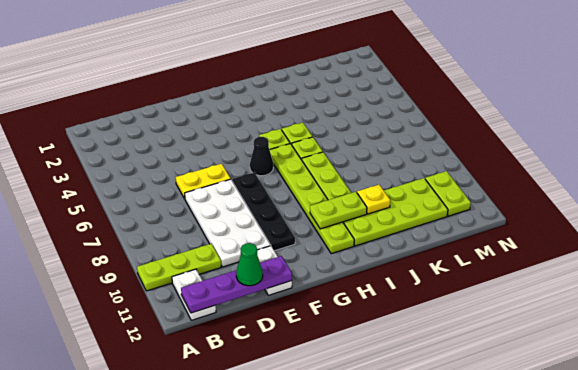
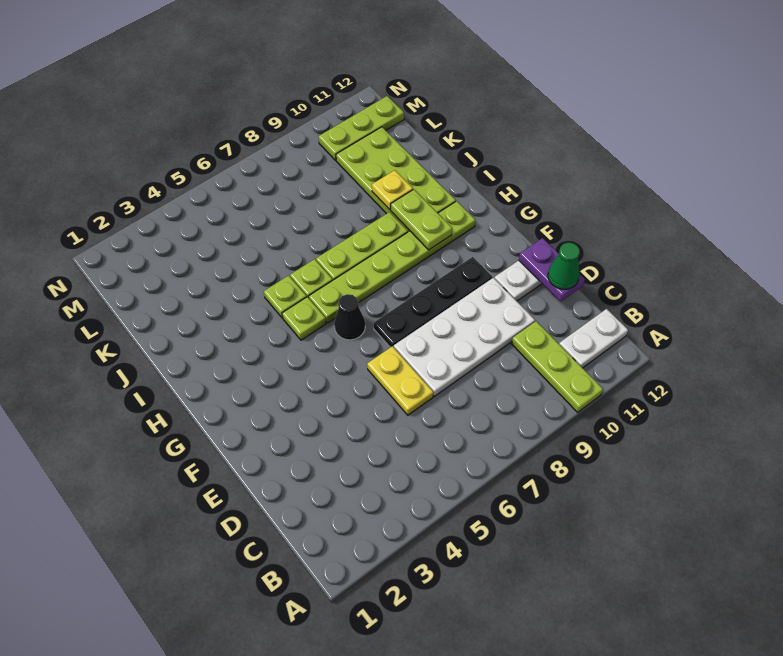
purple 1x4 plate [181,256,292,313] -> purple 1x2 plate [519,238,585,301]
lime 1x2 plate [425,171,471,216] -> lime 1x3 plate [318,96,404,160]

